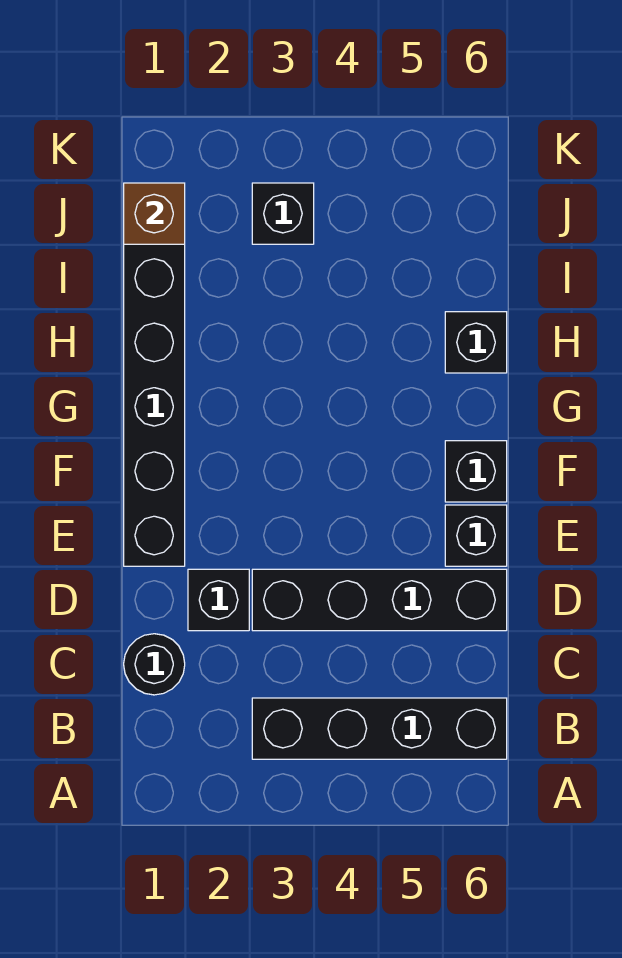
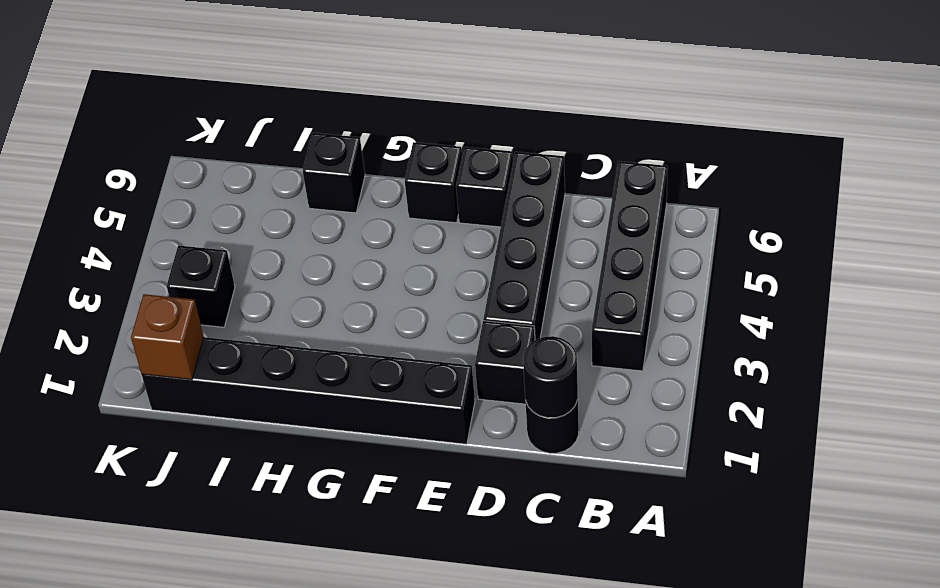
none -> black 1x1 round brick [523,336,578,418]

